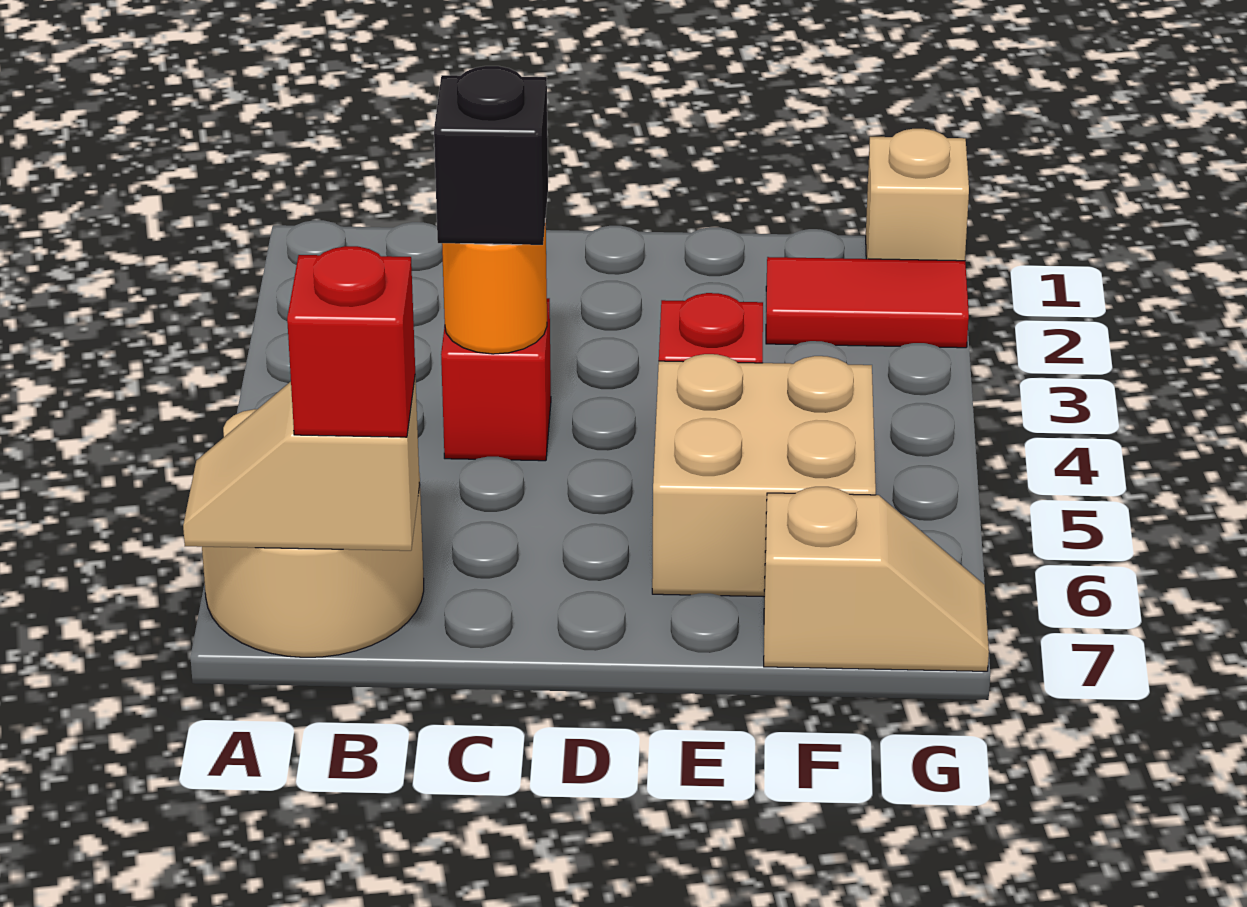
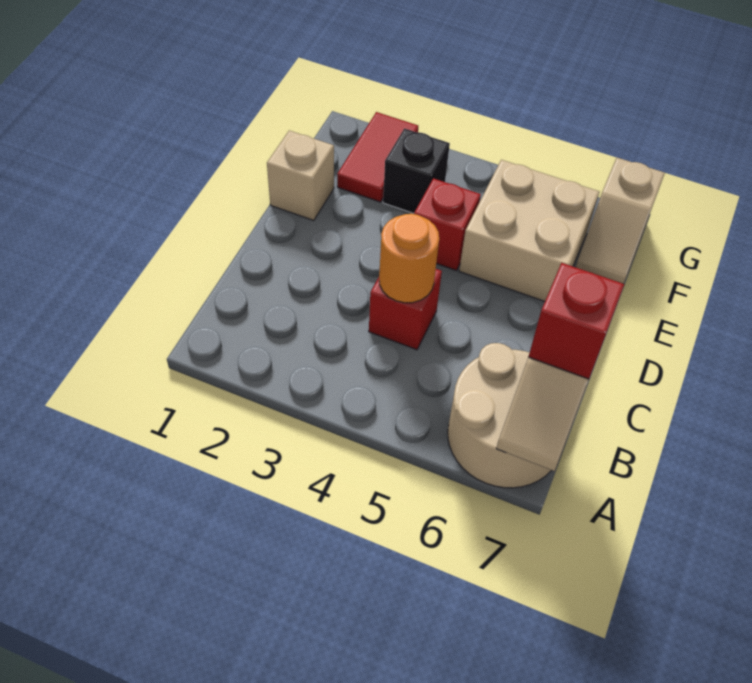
black 1x1 brick [434,66,548,245] -> black 1x1 brick moved to [383,129,450,213]
tan 1x2 slope [764,487,989,671] -> tan 1x2 slope turned to [576,158,665,284]
tan 1x1 brick [866,129,969,261] -> tan 1x1 brick moved to [267,131,334,221]

